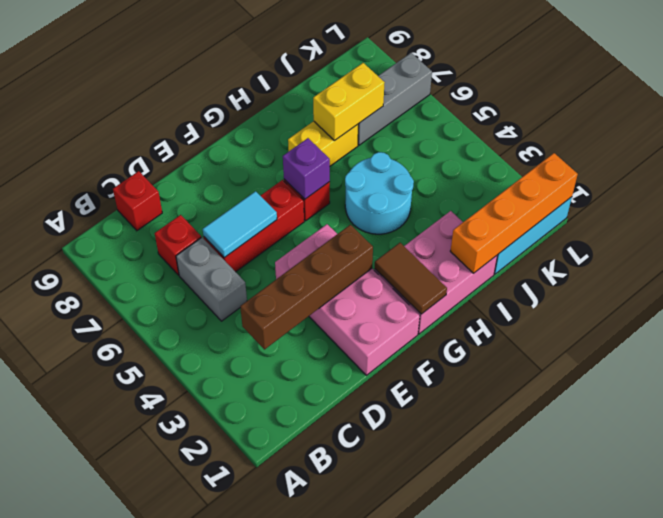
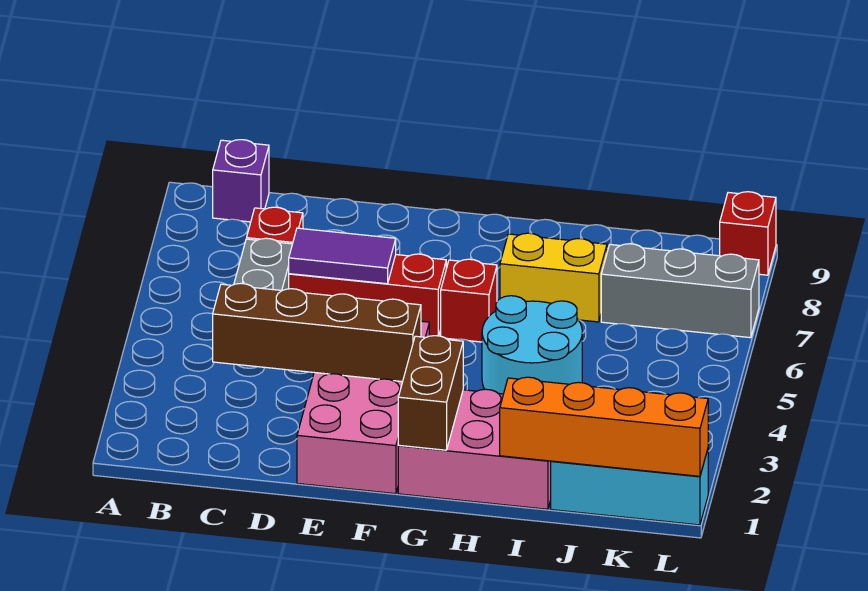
red 1x1 brick [113,171,162,231] -> red 1x1 brick moved to [720,192,776,275]
cyan 1x2 tile [203,191,277,258] -> purple 1x2 tile [289,228,396,284]
brown 1x2 tile [375,243,447,314] -> brown 1x2 brick [398,336,463,450]
purple 1x1 brick [283,138,330,199] -> purple 1x1 brick moved to [213,140,269,222]
yellow 1x2 brick [313,63,385,141] -> none

